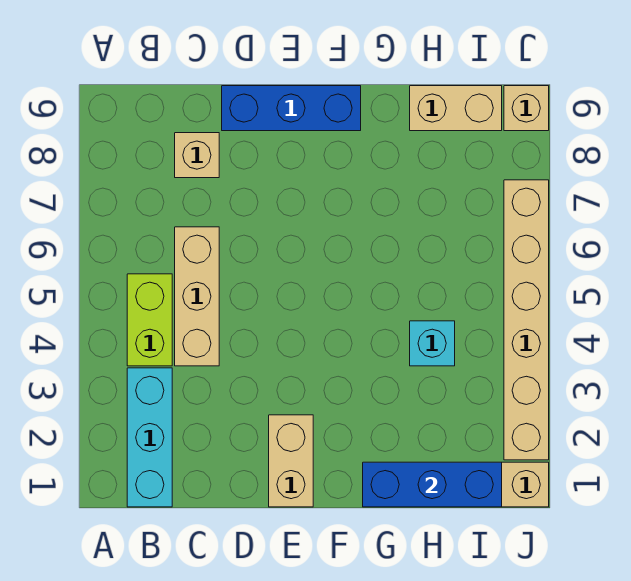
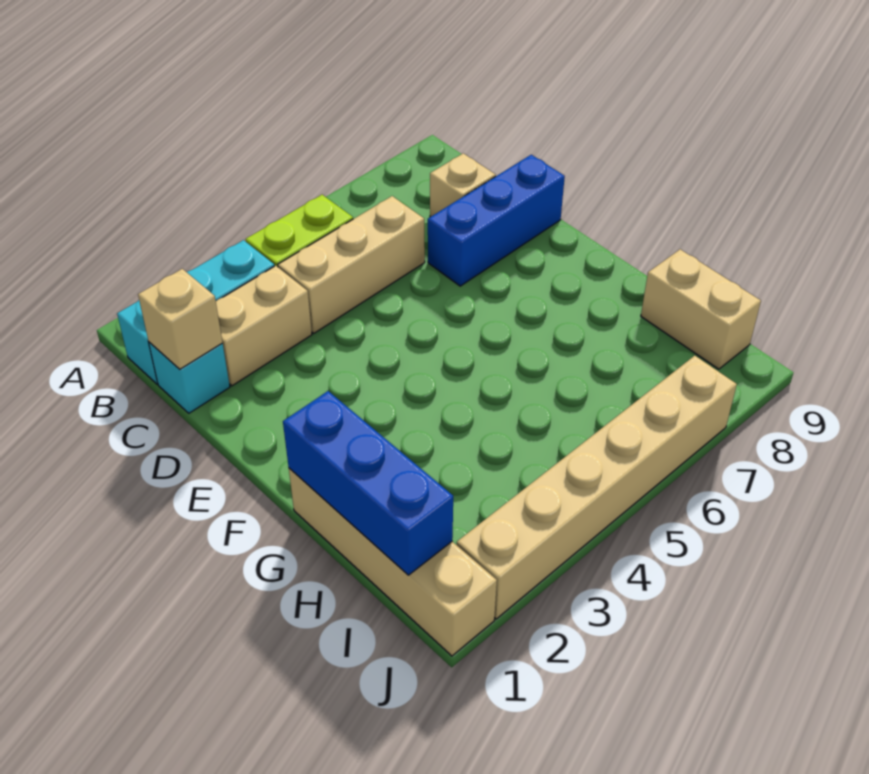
blue 1x3 brick [222,86,361,131] -> blue 1x3 brick turned to [428,155,565,286]
tan 1x2 brick [269,415,313,507] -> tan 1x2 brick moved to [216,266,312,386]
cyan 1x1 brick [410,321,455,366] -> cyan 1x1 brick moved to [149,342,230,413]
tan 1x1 brick [504,86,549,131] -> tan 1x1 brick moved to [138,269,223,369]

